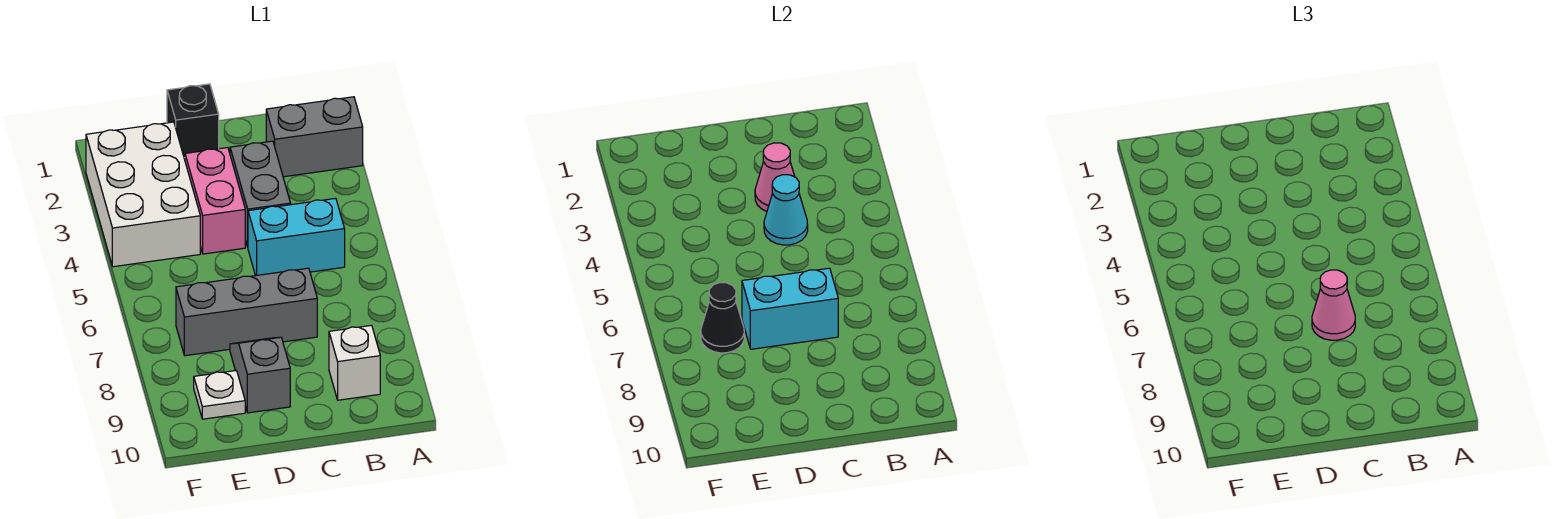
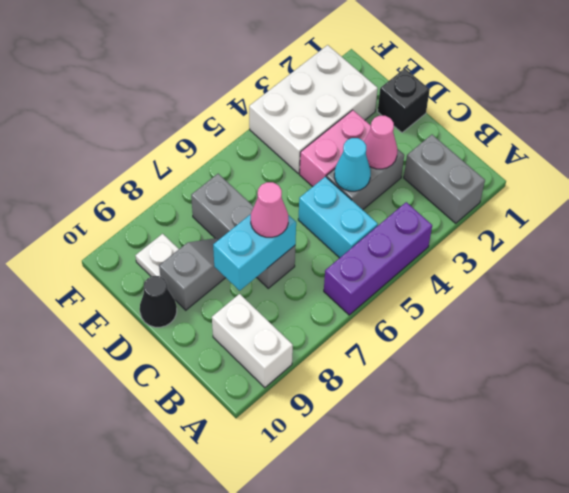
none -> purple 1x3 brick [324,202,432,315]
white 1x1 brick [329,325,380,400] -> white 1x2 brick [212,294,293,388]
cyan 1x2 brick [742,268,838,349] -> cyan 1x2 brick turned to [213,214,296,291]
black 1x1 cone [701,283,744,353] -> black 1x1 cone moved to [140,276,177,327]

